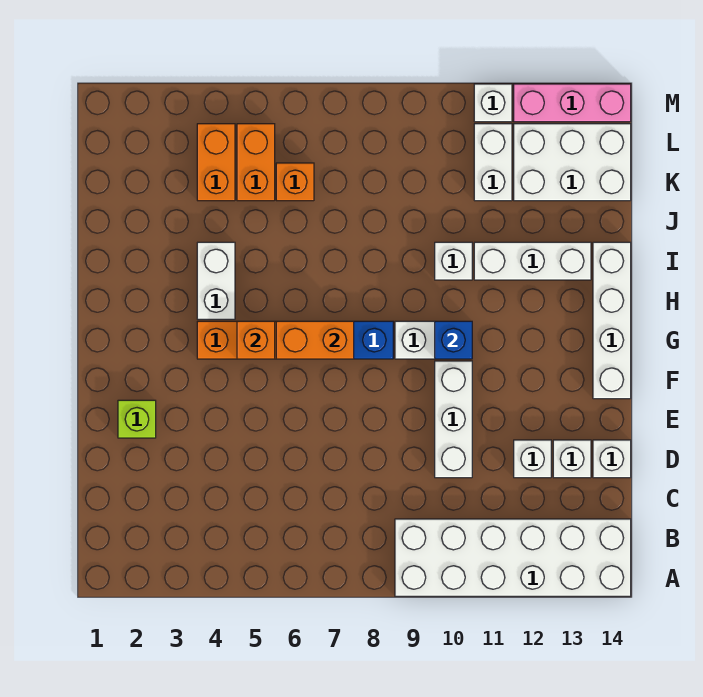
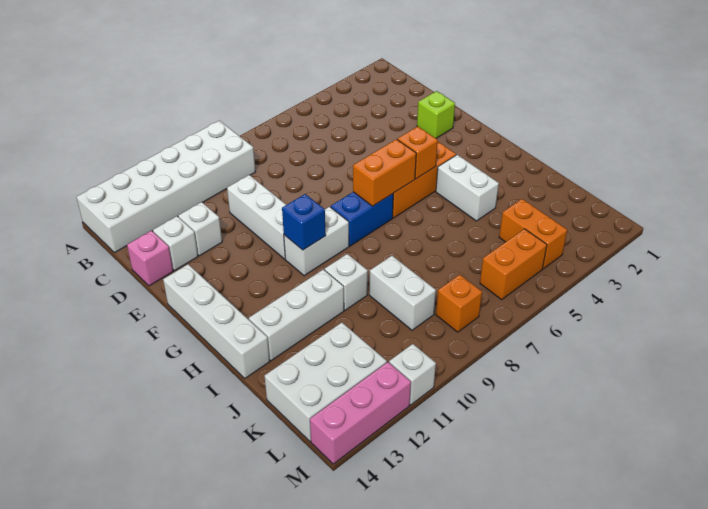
white 1x1 brick [593,440,631,478] -> pink 1x1 brick [127,231,173,286]
orange 1x2 brick [237,124,275,201] -> orange 1x2 brick turned to [480,229,547,300]
orange 1x1 brick [276,163,314,201] -> orange 1x1 brick moved to [436,275,482,332]
white 1x2 brick [474,124,512,201] -> white 1x2 brick moved to [369,256,436,330]

